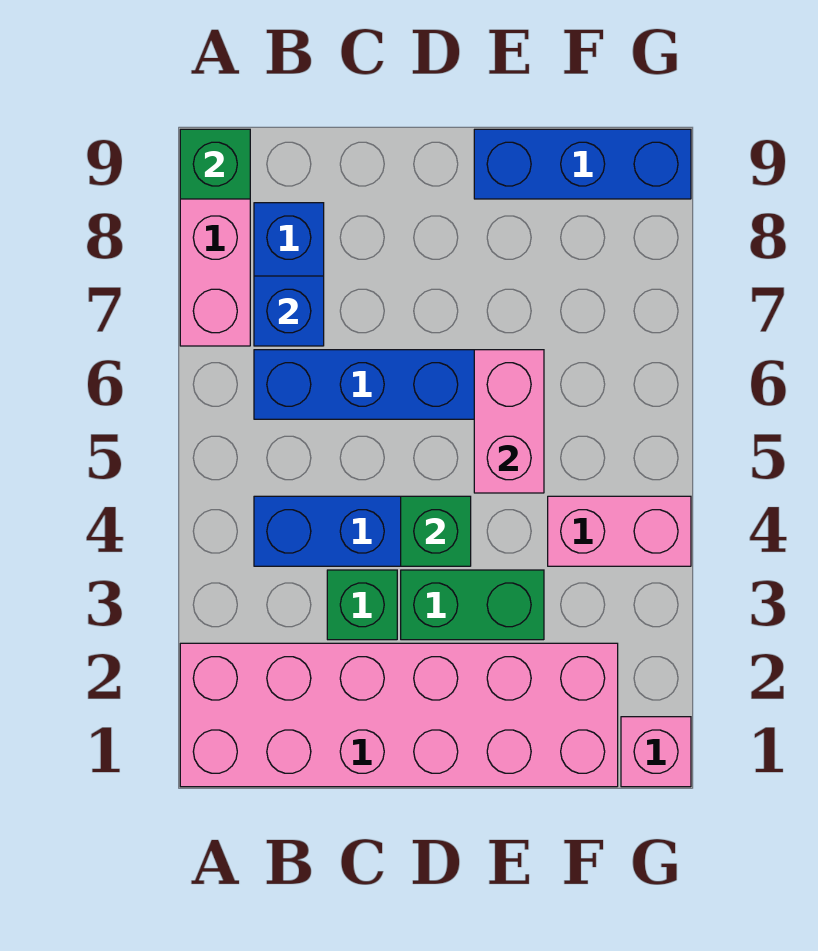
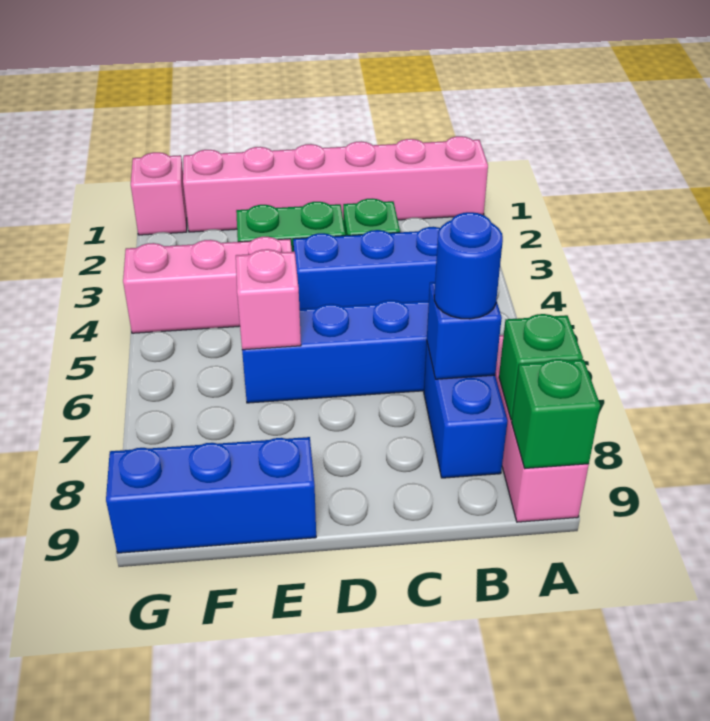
pink 2x6 brick [180,643,618,787] -> pink 1x6 brick [183,136,488,232]
none -> blue 1x1 round brick [434,212,503,319]
green 1x1 brick [401,496,471,566] -> green 1x1 brick moved to [499,314,583,420]
pink 1x2 brick [474,350,544,493] -> pink 1x1 brick [236,249,301,350]
pink 1x2 brick [548,496,691,566] -> pink 1x3 brick [123,237,292,333]

